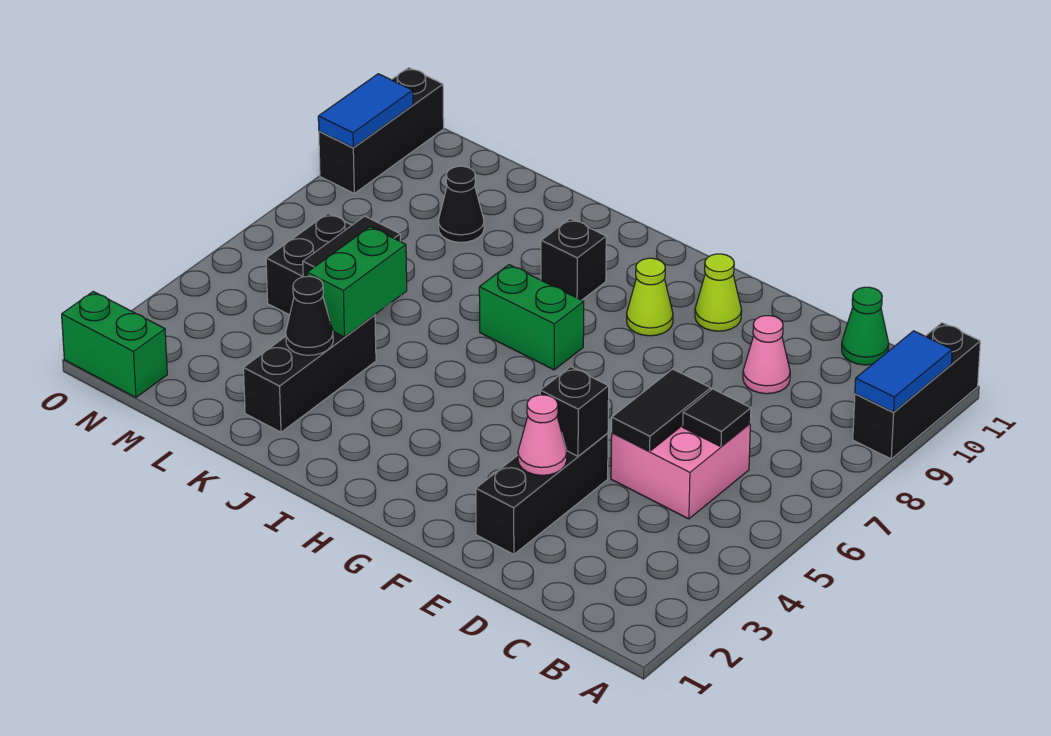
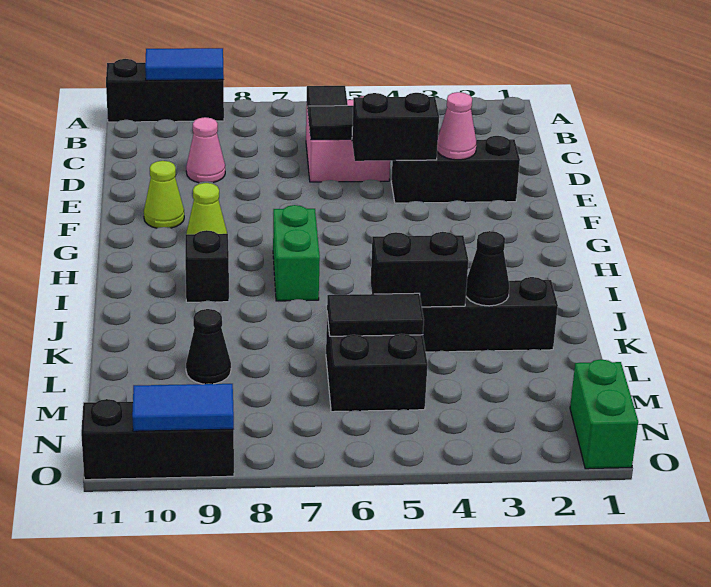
green 1x1 cone [842,287,889,365] -> none
black 1x1 brick [540,367,609,456] -> black 1x2 brick [352,93,439,161]
green 1x2 brick [307,227,407,337] -> black 1x2 brick [371,232,469,307]

